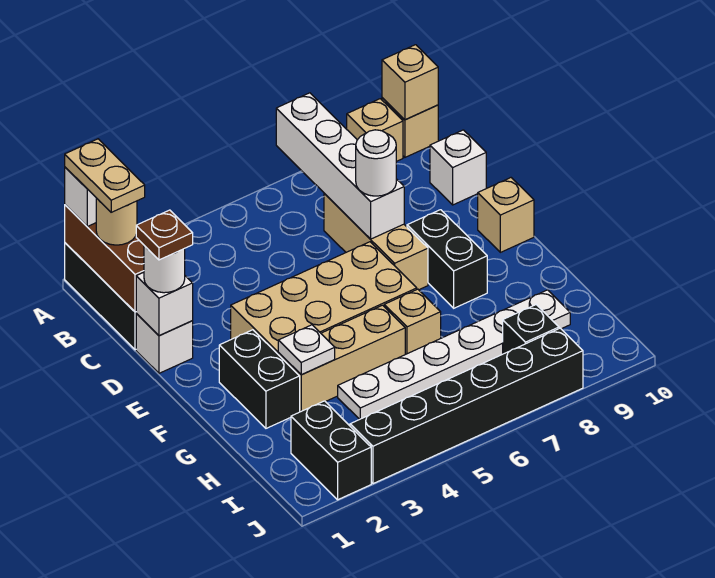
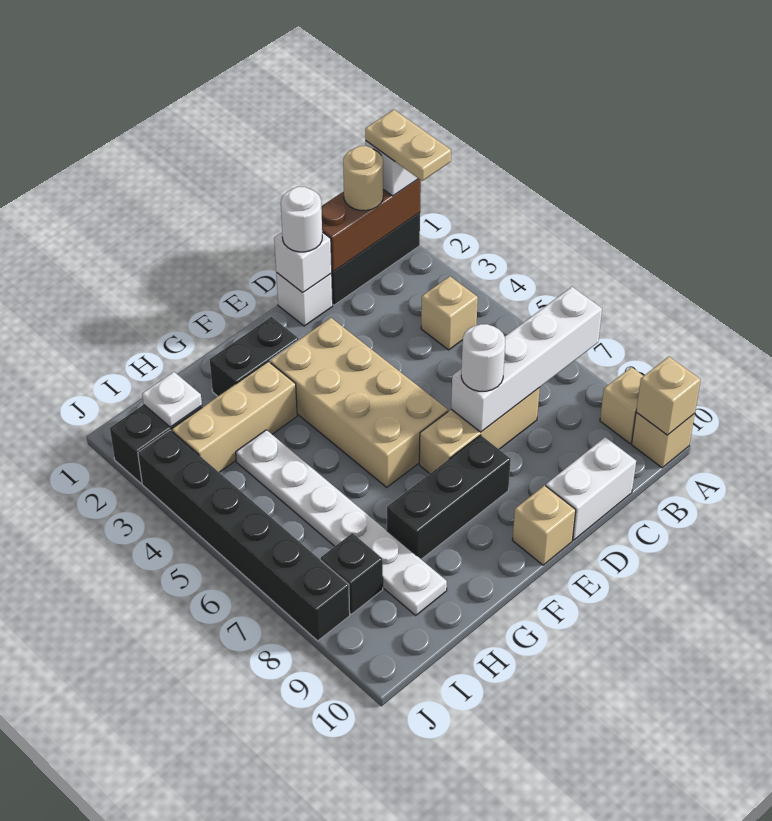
tan 1x2 plate [65,139,145,212] -> tan 1x2 plate turned to [365,110,451,181]
white 1x1 brick [430,130,486,205] -> white 1x2 brick [546,437,636,540]
brown 1x1 plate [136,210,193,260] -> none
black 1x2 brick [407,210,487,308] -> black 1x3 brick [387,435,511,559]
tan 1x3 brick [278,305,405,412] -> tan 1x3 brick turned to [172,361,297,472]
white 1x1 plate [278,325,335,375] -> white 1x1 plate moved to [142,372,202,427]
tan 1x1 brick [384,289,441,354] -> tan 1x1 brick moved to [421,276,478,350]

